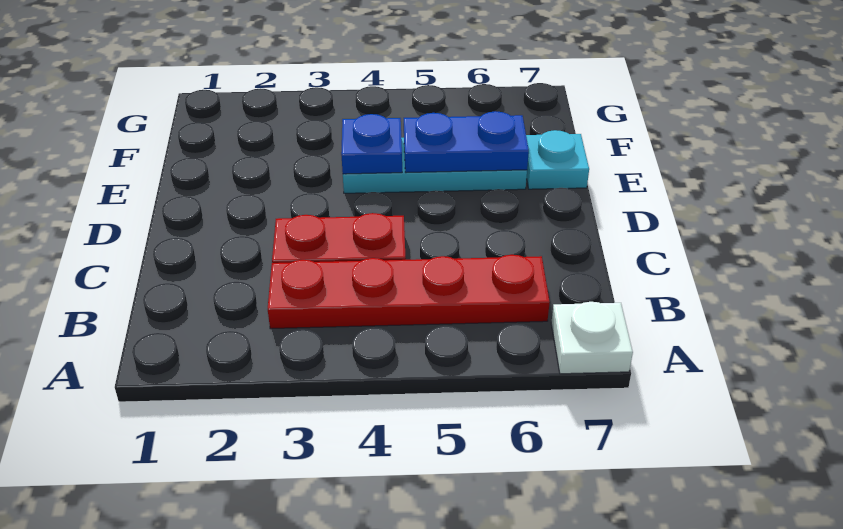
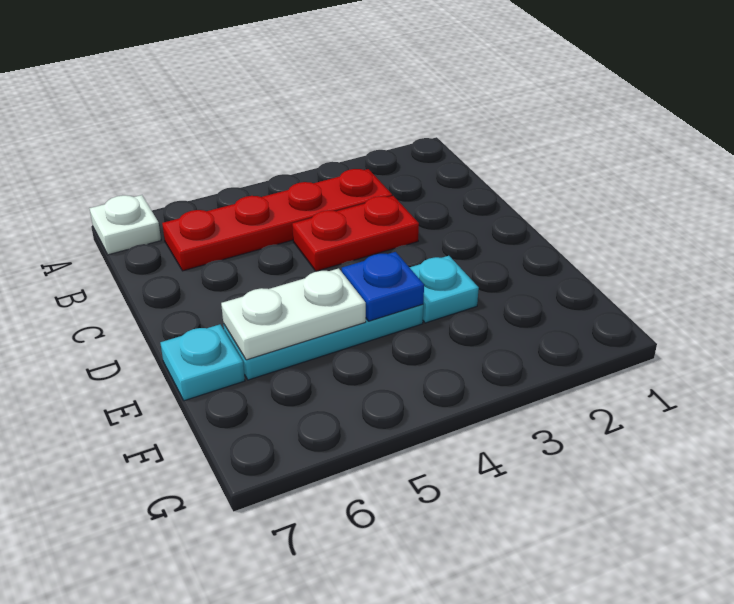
none -> cyan 1x1 plate [409,256,479,323]
blue 1x2 plate [404,111,529,173] -> white 1x2 plate [221,268,366,360]

